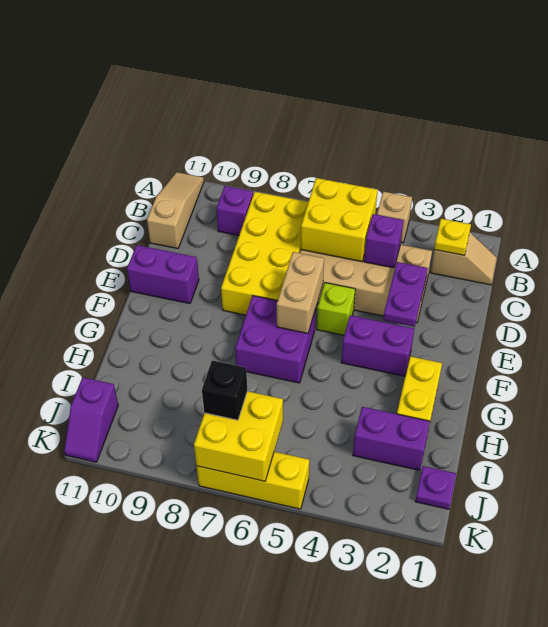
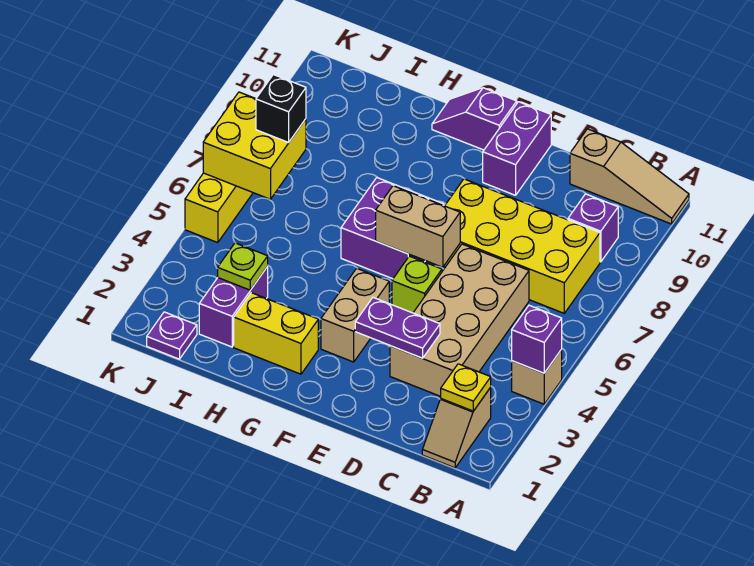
yellow 2x2 brick [301,178,378,262] -> none
purple 1x1 brick [364,214,403,268] -> purple 1x1 brick moved to [512,305,562,373]
purple 1x2 brick [341,315,414,376] -> tan 1x2 brick [321,268,389,362]
none -> lime 1x1 plate [218,243,268,290]
purple 1x2 slope [64,377,118,462] -> purple 1x2 slope moved to [432,88,517,150]

